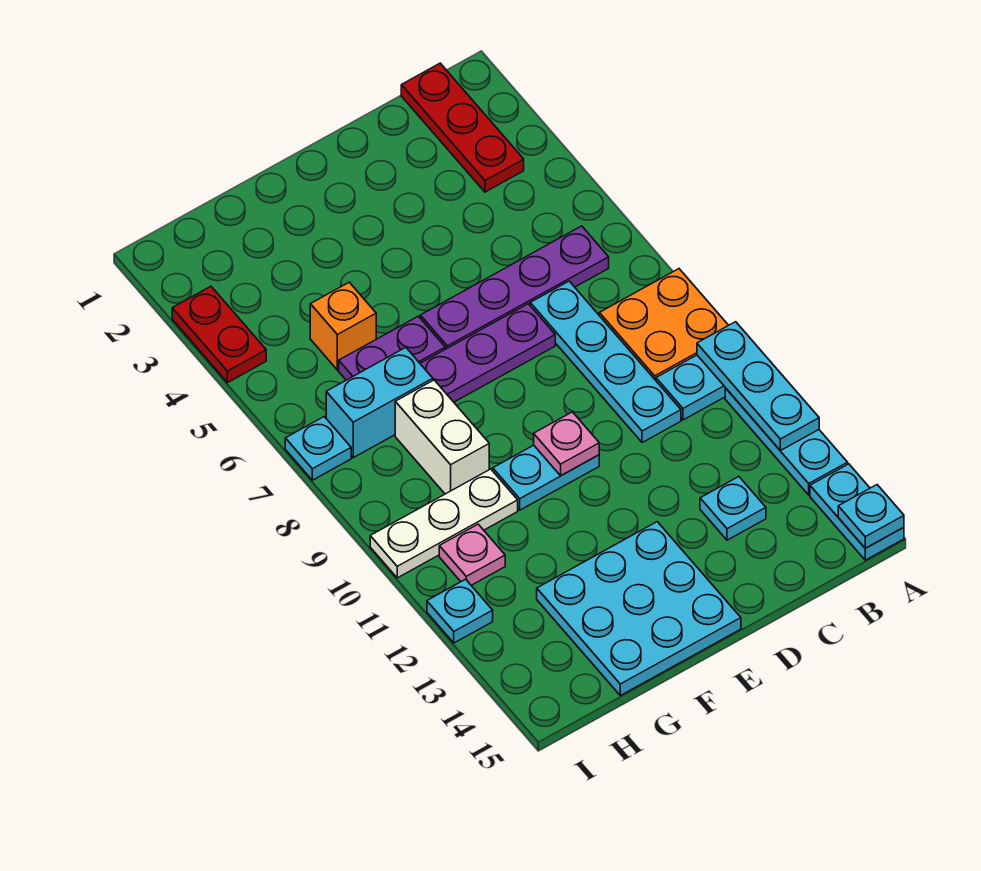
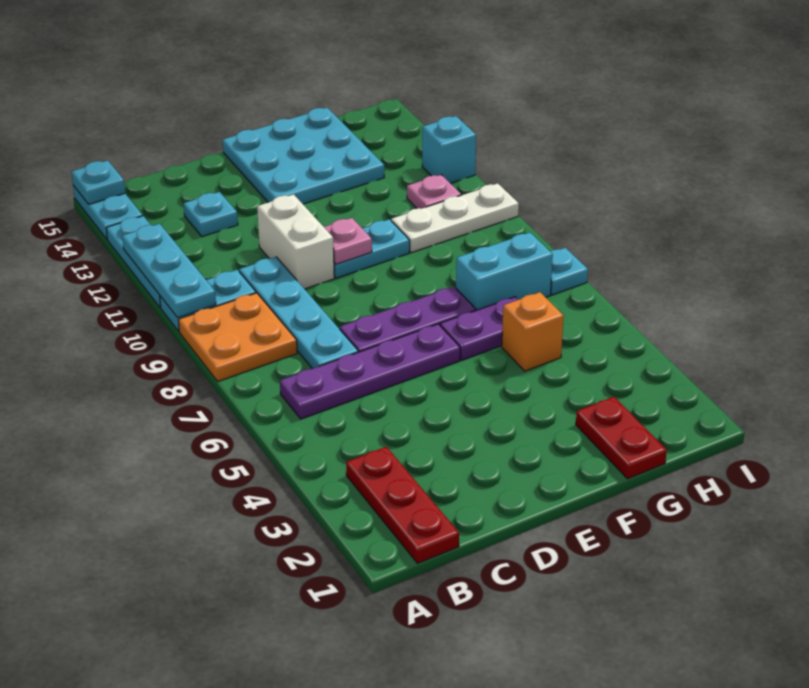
white 1x2 brick [395,380,489,494] -> white 1x2 brick moved to [257,194,334,289]
red 1x2 plate [172,286,266,383] -> red 1x2 plate moved to [576,397,667,479]
cyan 1x1 plate [427,579,493,643] -> cyan 1x1 brick [422,116,476,183]

